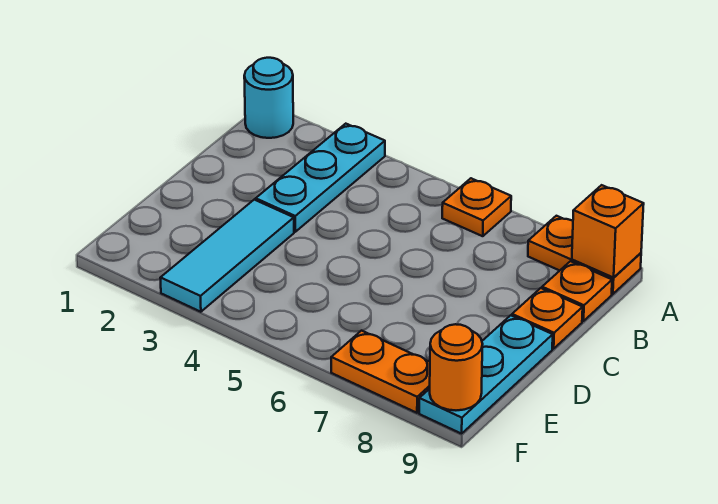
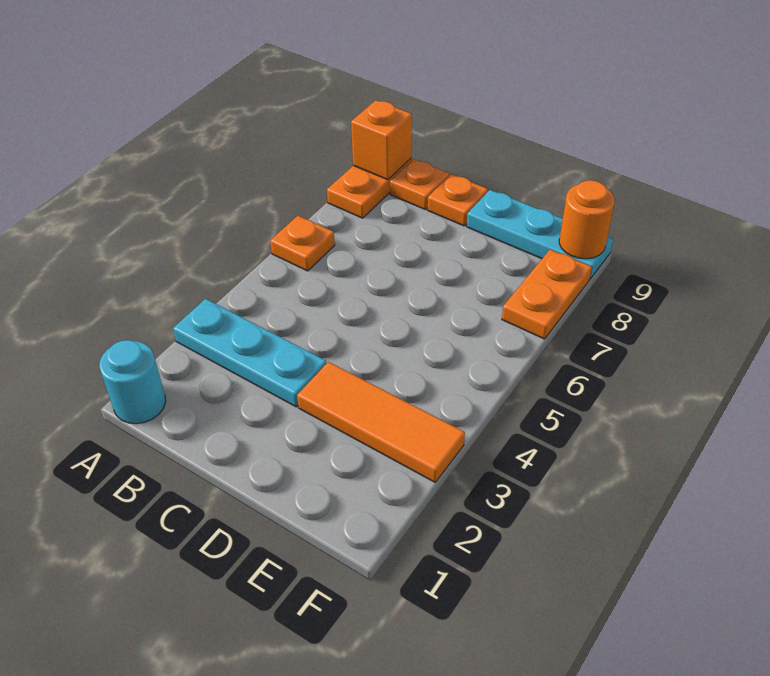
cyan 1x3 tile [161,200,294,312] -> orange 1x3 tile [297,362,465,482]

